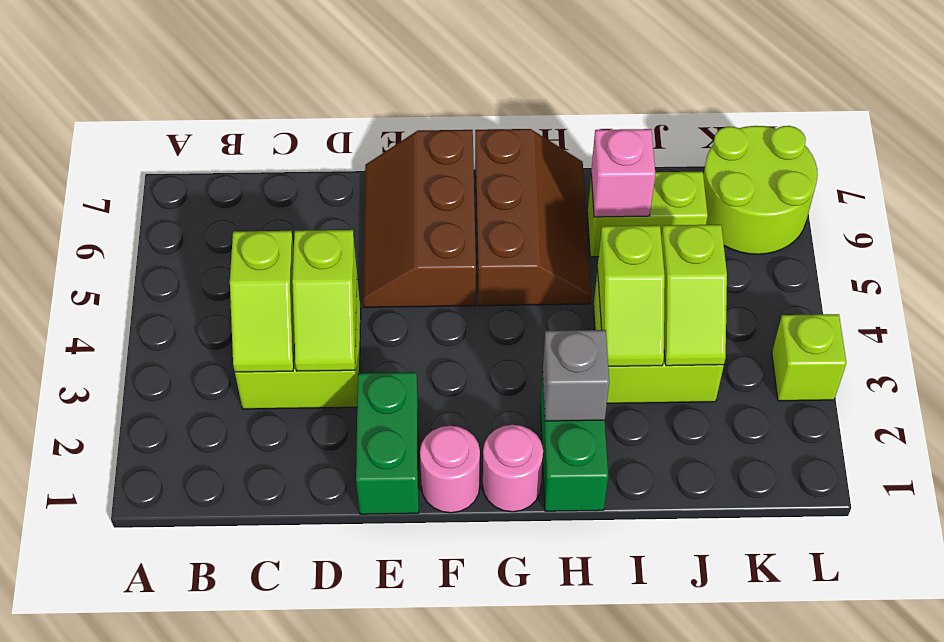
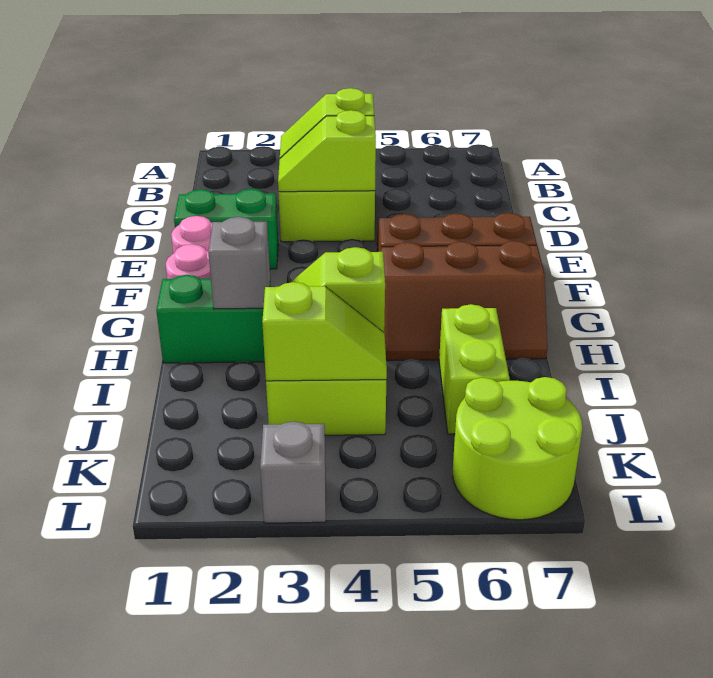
pink 1x1 brick [591,129,655,217] -> none
lime 1x2 slope [661,225,727,366] -> lime 1x2 slope turned to [262,282,387,381]
lime 1x1 brick [772,314,846,401] -> grey 1x1 brick [260,422,326,523]

